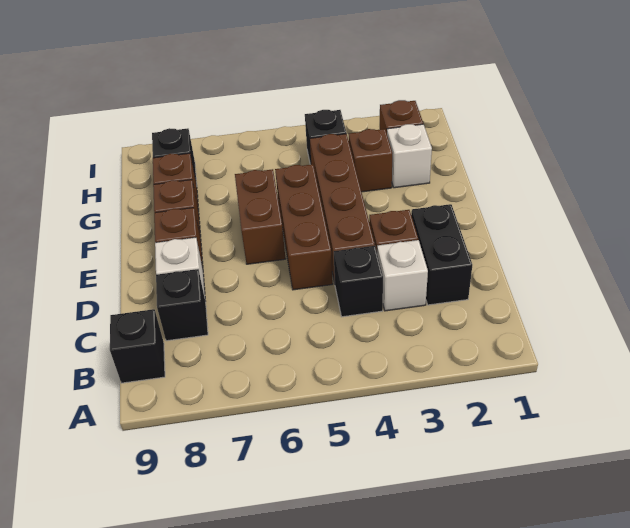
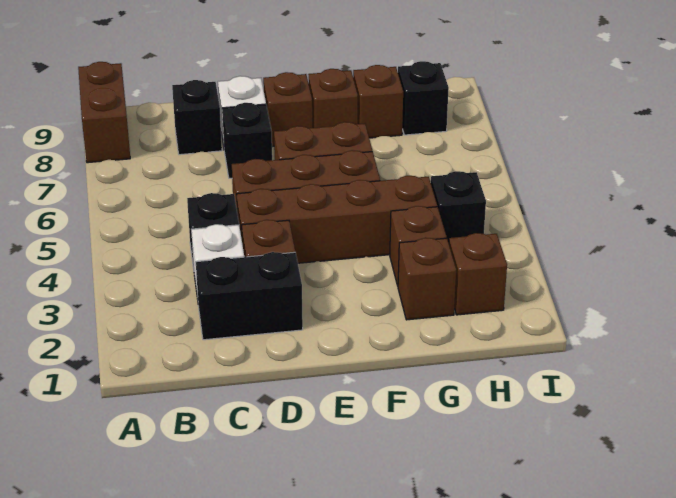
none -> brown 1x2 brick [78,62,130,163]
black 1x1 brick [110,309,165,383] -> black 1x1 brick moved to [222,103,272,178]
white 1x1 brick [387,124,432,188] -> brown 1x1 brick [398,238,456,320]

